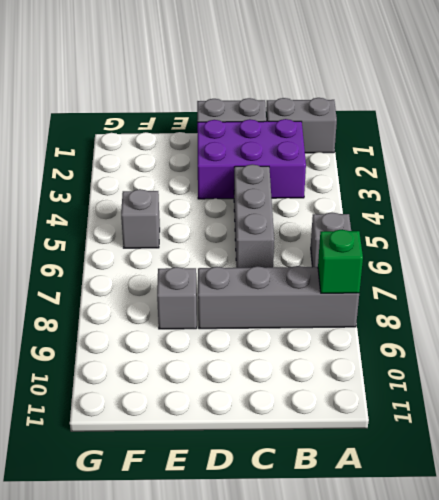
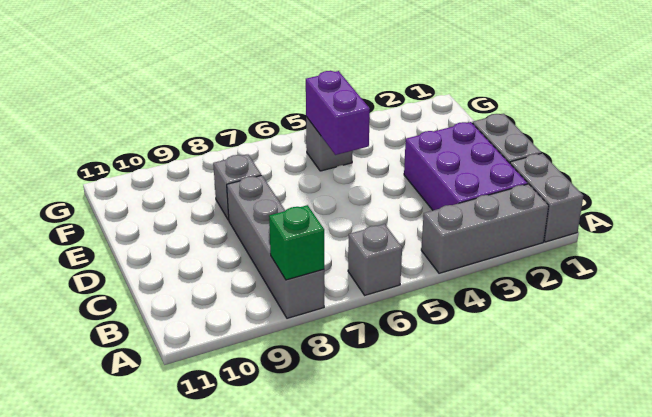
grey 1x3 brick [234,164,274,268] -> grey 1x3 brick moved to [421,184,549,273]
none -> purple 1x2 brick [306,71,370,155]

